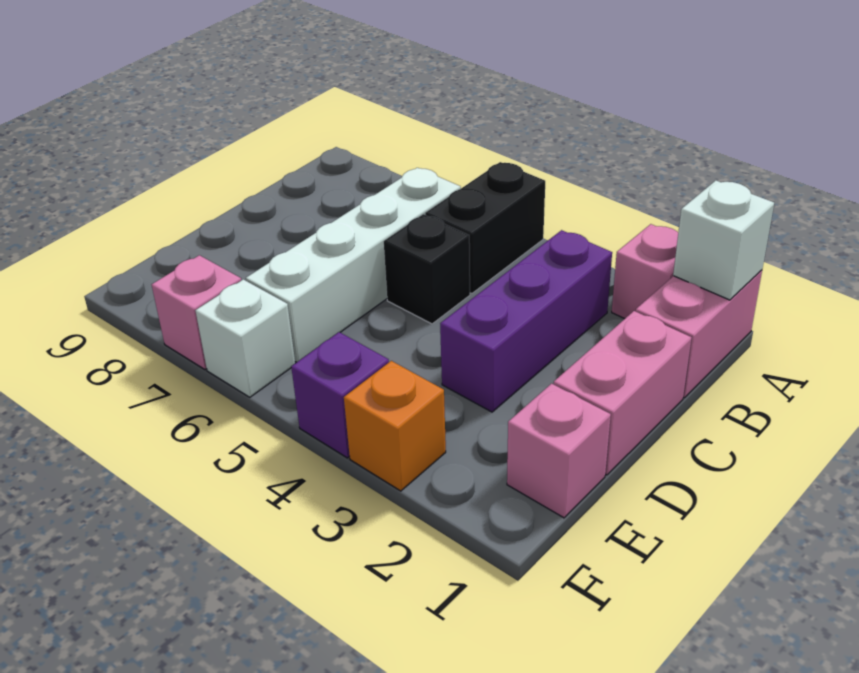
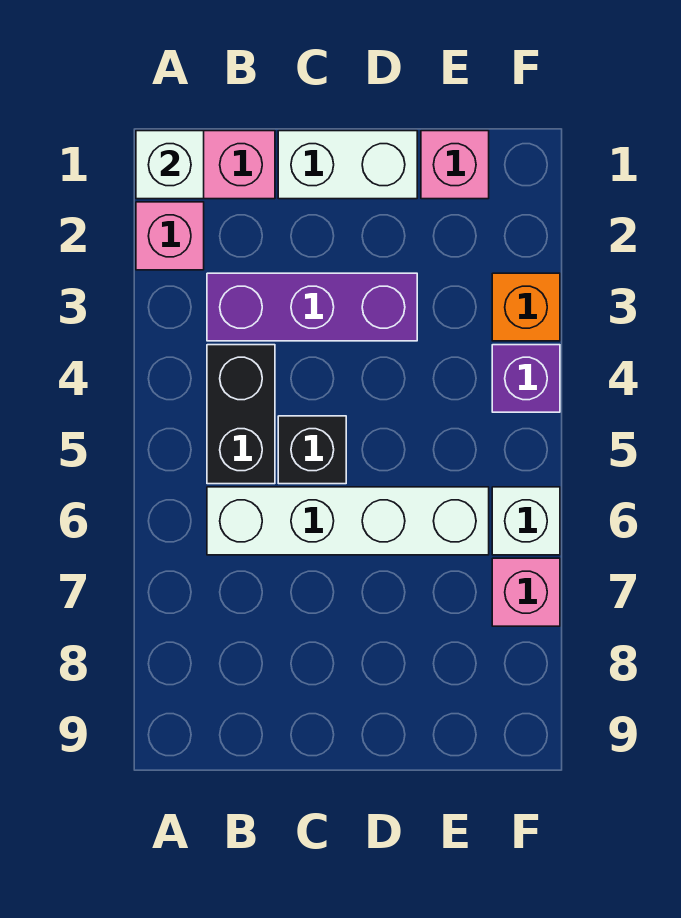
black 1x2 brick [425,162,545,294] -> black 1x2 brick turned to [207,345,275,484]
pink 1x2 brick [554,311,691,475] -> white 1x2 brick [278,131,417,199]

